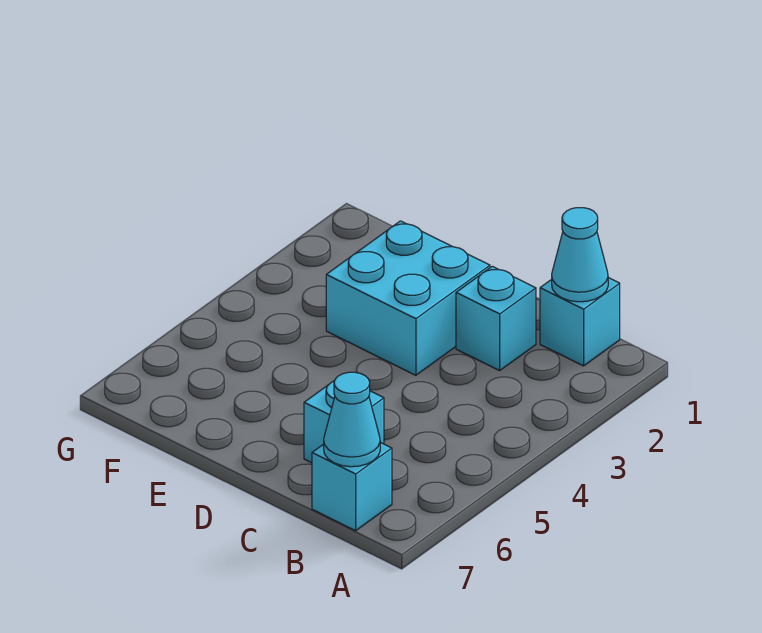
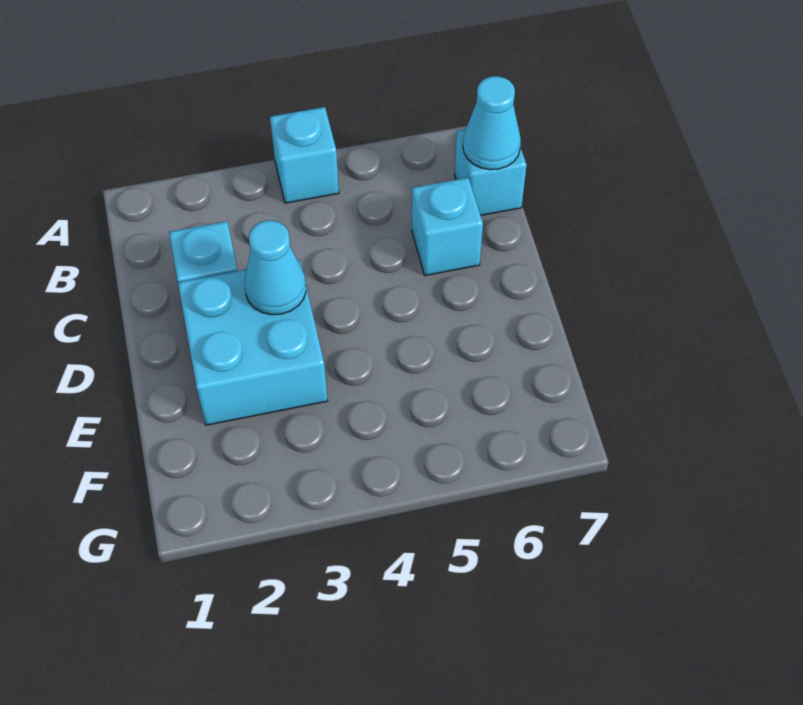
cyan 1x1 brick [540,278,620,366] -> cyan 1x1 brick moved to [270,107,339,203]
cyan 1x1 cone [552,208,608,302] -> cyan 1x1 cone moved to [245,220,306,315]

